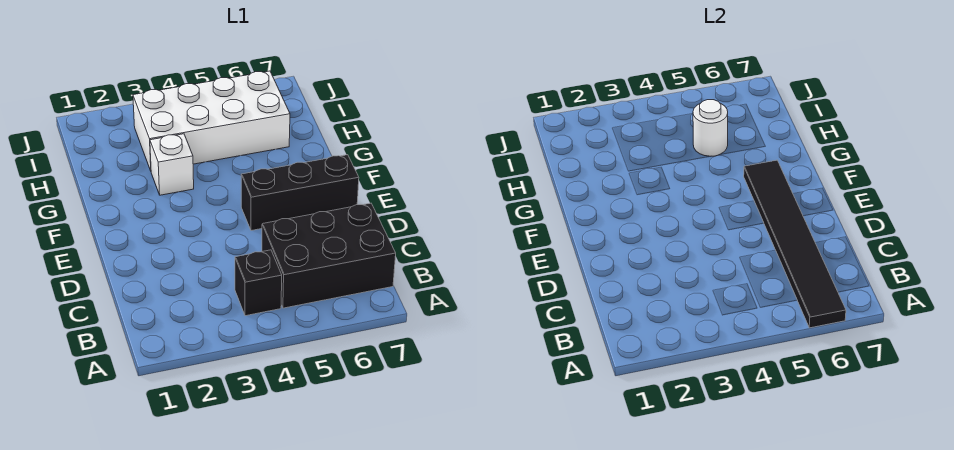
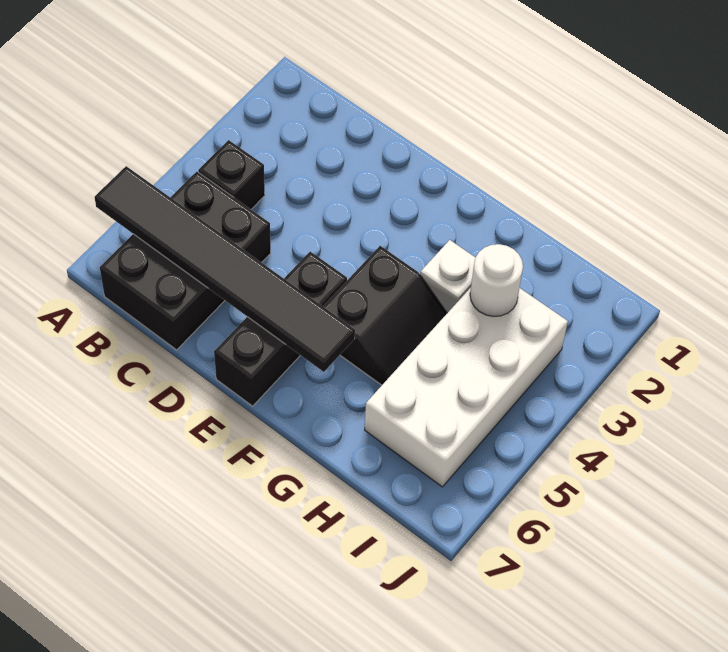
none -> black 2x2 slope [323,246,447,385]
white 1x1 round brick [693,100,728,156] -> white 1x1 round brick moved to [470,244,523,317]

